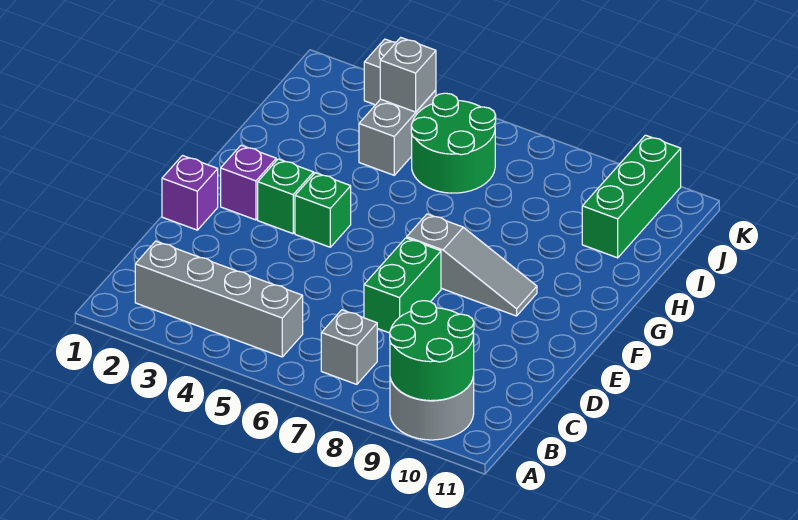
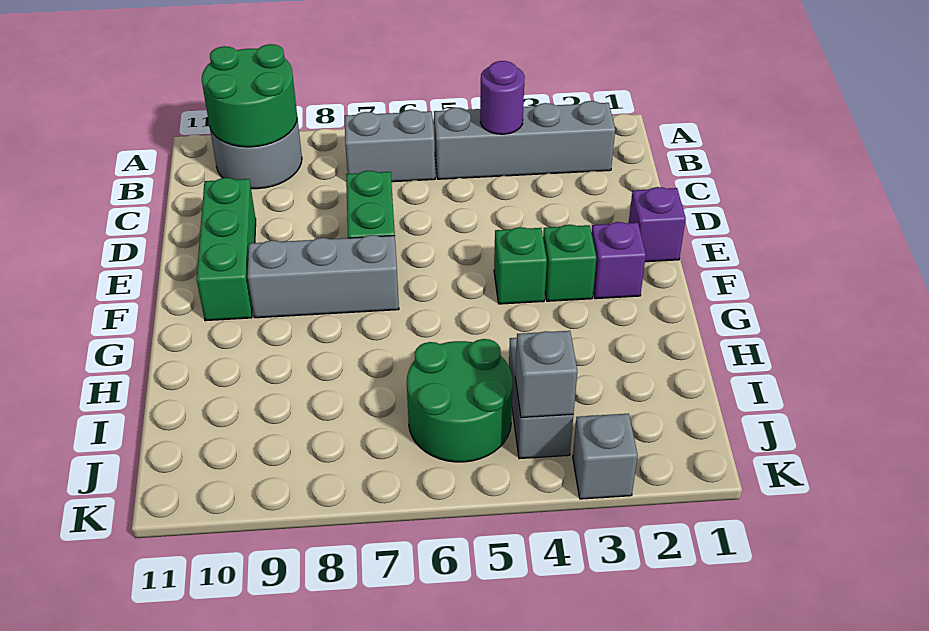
none -> purple 1x1 round brick [480,61,525,134]
grey 1x1 brick [321,310,377,384] -> grey 1x2 brick [345,110,435,182]
grey 1x3 slope [407,214,537,316] -> grey 1x3 brick [248,235,399,318]
green 1x3 brick [582,135,681,258] -> green 1x3 brick moved to [197,178,256,321]

